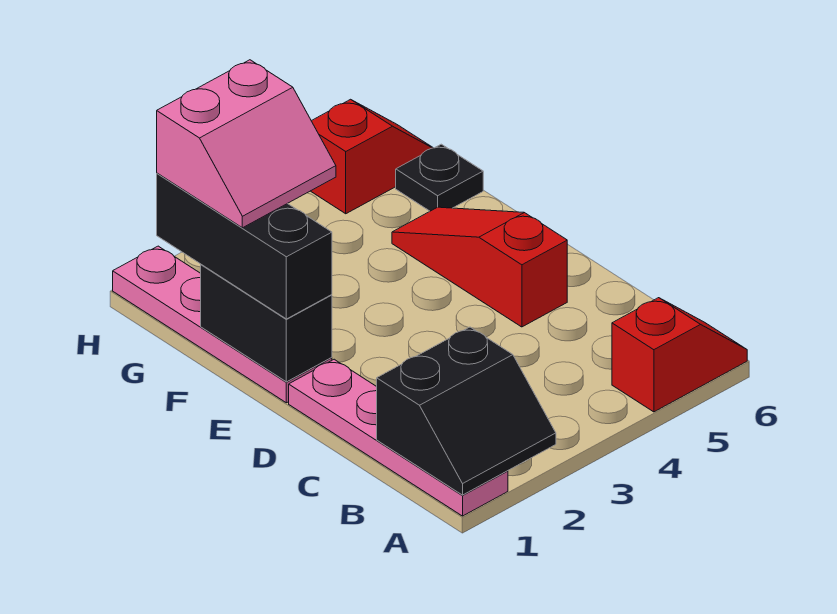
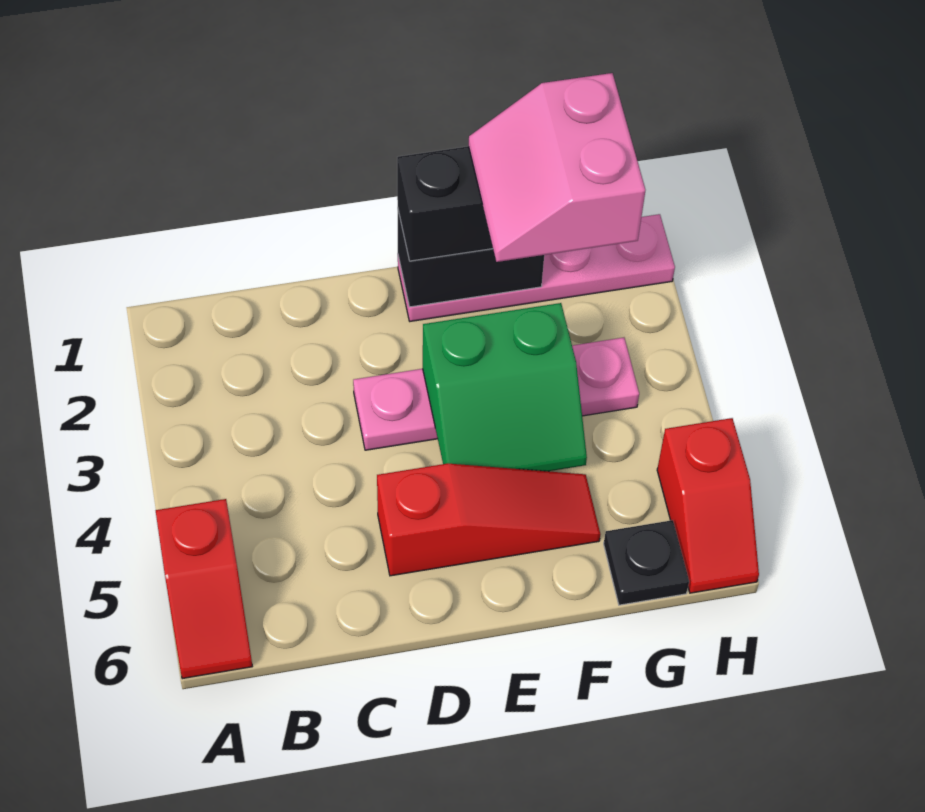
pink 1x4 plate [289,359,508,516] -> pink 1x4 plate moved to [353,338,639,450]
black 2x2 slope [377,327,556,495] -> none
none -> green 2x2 slope [423,303,587,471]

